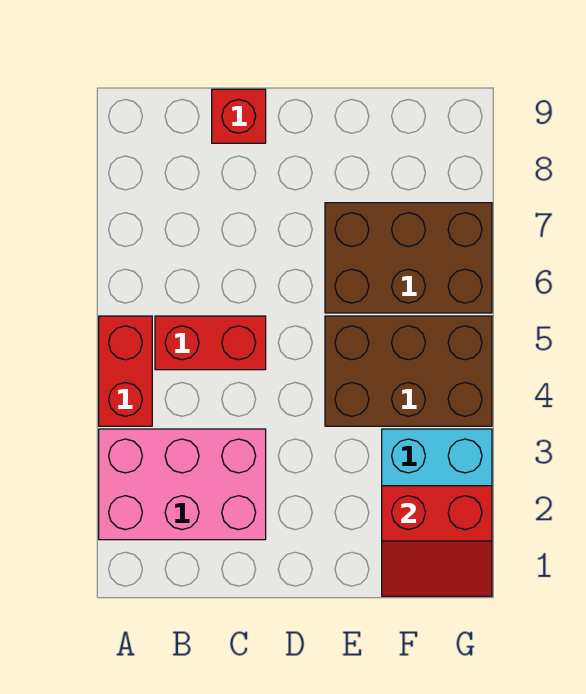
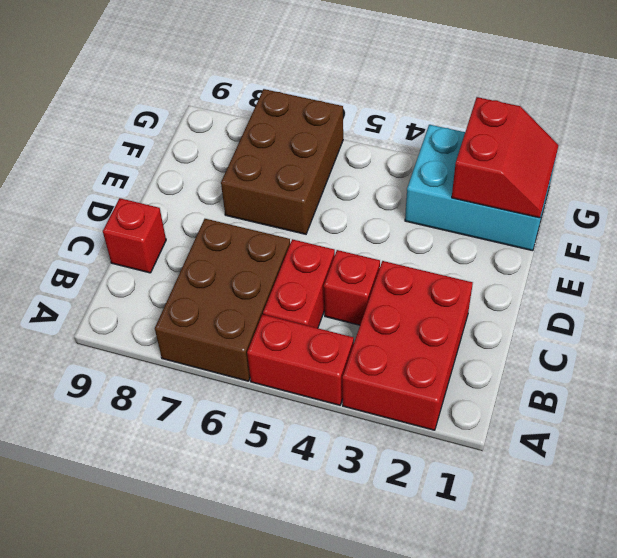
pink 2x3 brick [99,429,266,540] -> red 2x3 brick [342,261,473,430]
none -> red 1x1 brick [324,250,380,325]
brown 2x3 brick [325,316,492,426] -> brown 2x3 brick moved to [155,219,290,381]

